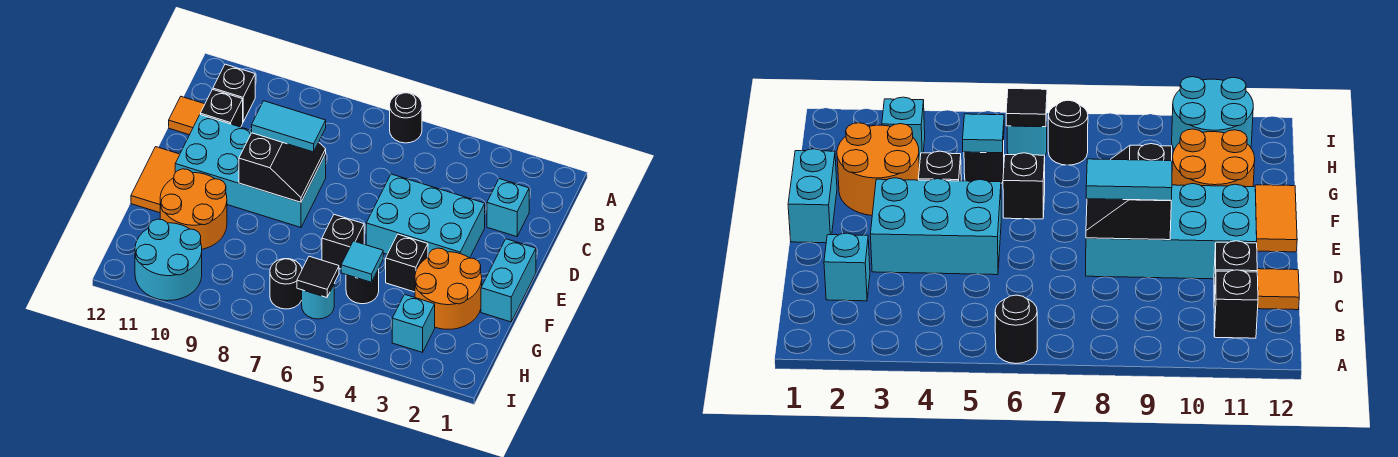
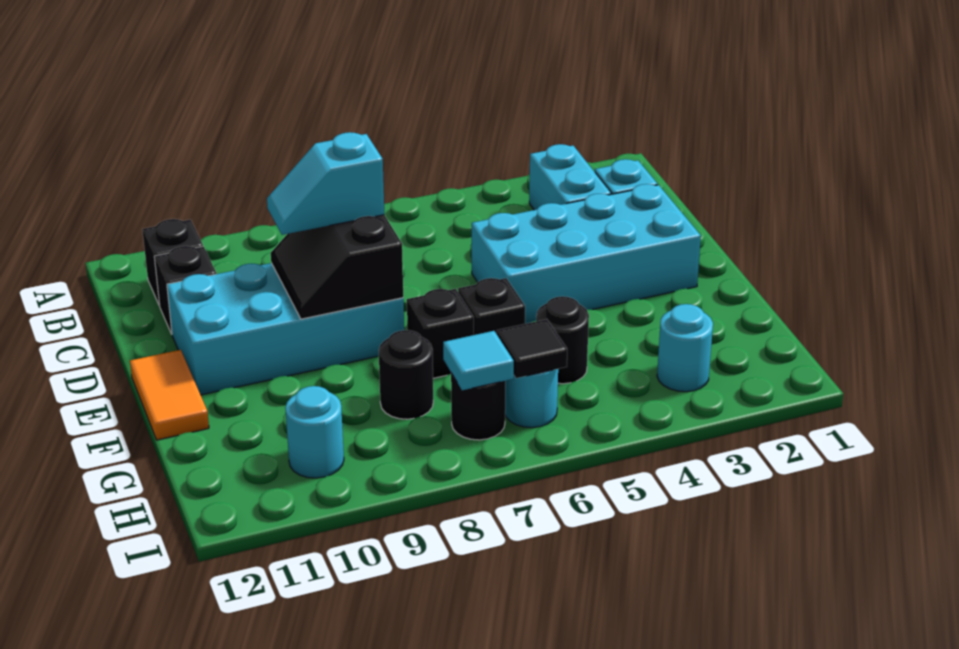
black 1x1 round brick [390,92,422,143] -> black 1x1 round brick moved to [379,330,433,419]
orange 1x1 tile [169,97,205,135] -> none
cyan 2x3 brick [366,174,485,258] -> cyan 2x4 brick [472,184,701,324]
black 2x2 slope [239,133,326,202] -> black 2x2 slope turned to [271,215,403,319]
cyan 1x2 tile [252,101,326,152] -> cyan 1x2 slope [267,132,384,235]
cyan 1x2 brick [481,239,536,322] -> cyan 1x2 brick moved to [529,144,611,210]
orange 2x2 round brick [415,248,482,329] -> none
black 1x1 brick [386,234,428,292] -> black 1x1 brick moved to [407,289,474,378]
orange 2x2 round brick [160,169,227,249] -> none
cyan 1x1 tile [341,241,383,282] -> cyan 1x1 tile moved to [443,331,514,390]
cyan 1x1 brick [392,294,435,352] -> cyan 1x1 round brick [657,304,713,392]
cyan 2x2 round brick [135,219,202,301] -> cyan 1x1 round brick [285,386,344,478]

